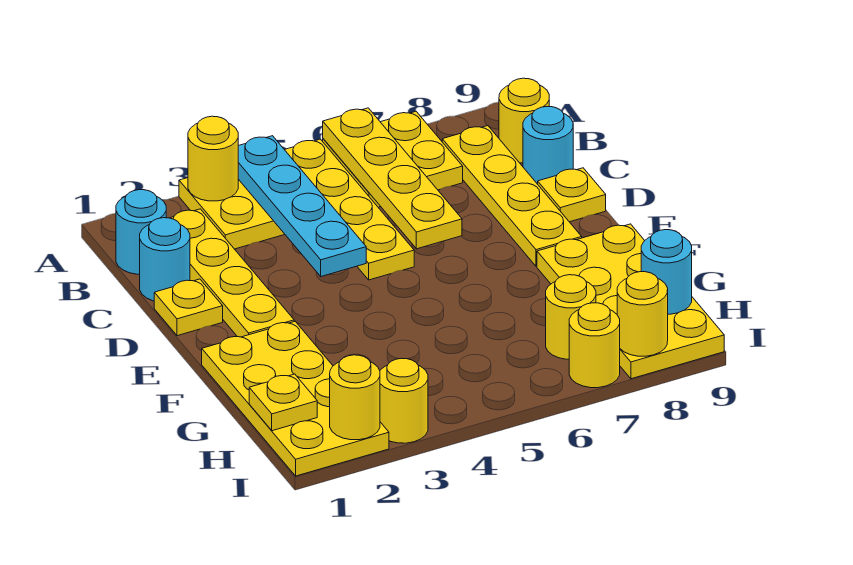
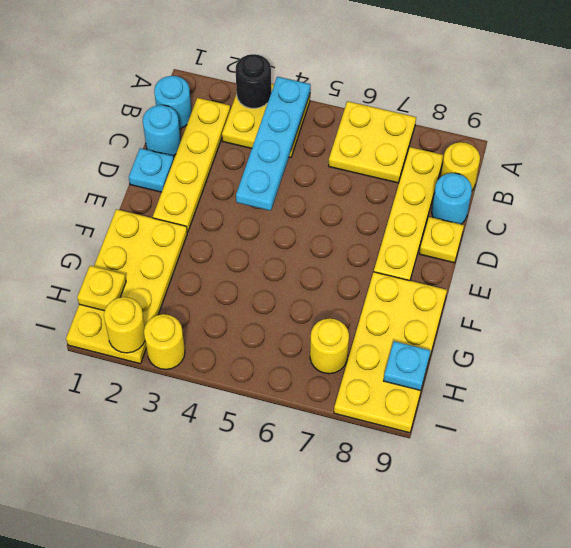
yellow 1x1 round brick [188,116,238,201] -> black 1x1 round brick [236,54,271,109]
yellow 1x4 plate [285,139,414,280] -> none
yellow 1x4 plate [323,108,462,249] -> none
yellow 1x1 plate [154,279,223,336] -> cyan 1x1 plate [129,148,174,192]
cyan 1x1 round brick [641,230,692,314] -> cyan 1x1 plate [384,341,431,391]
yellow 1x1 round brick [569,303,620,388] -> none
yellow 1x1 round brick [617,272,668,356] -> none

